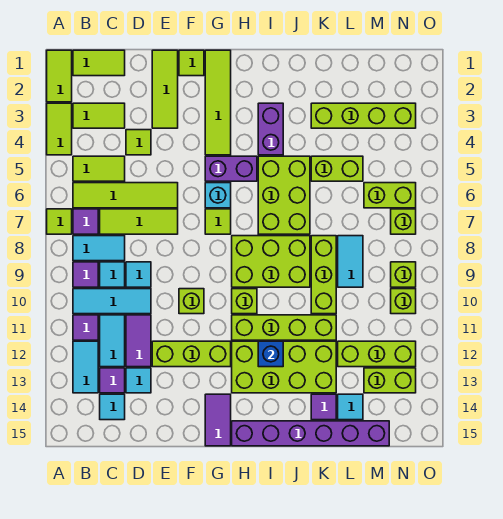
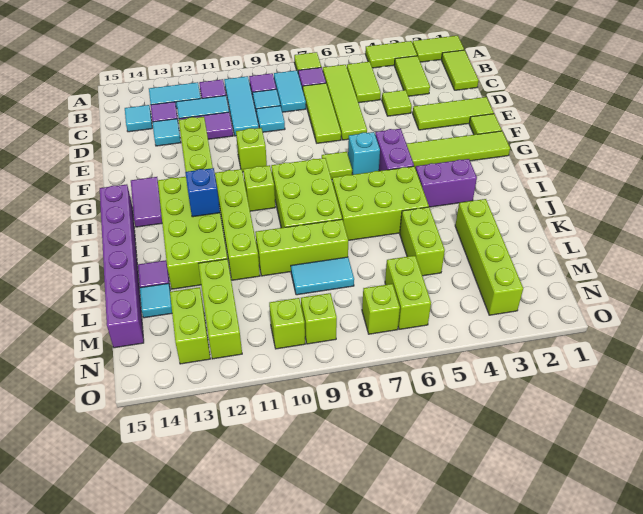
purple 1x2 tile [205,394,231,446] -> purple 1x2 tile turned to [131,177,162,227]

